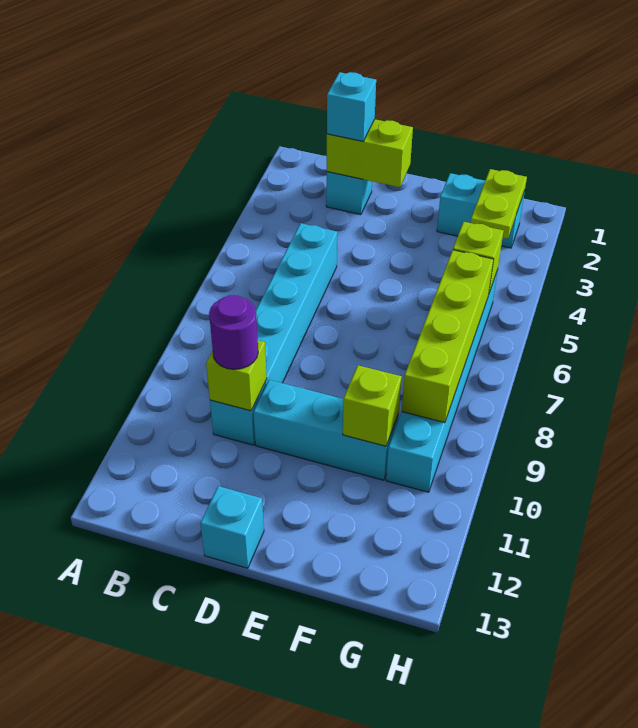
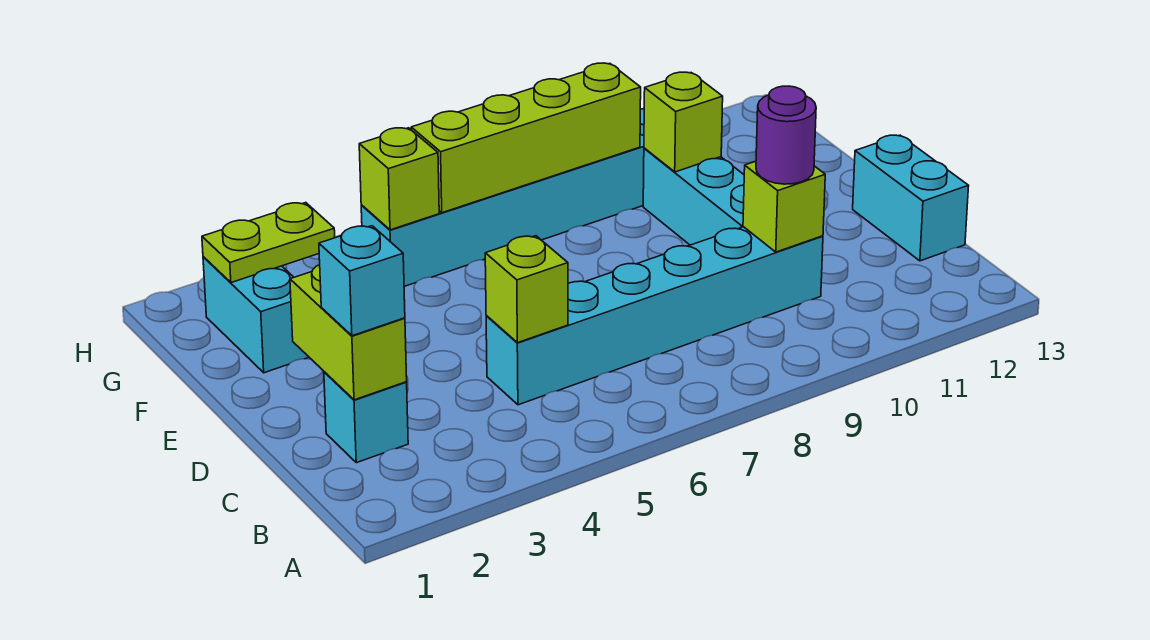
none -> lime 1x1 brick [485,236,568,343]
cyan 1x1 brick [200,486,264,568] -> cyan 1x2 brick [853,135,969,261]

